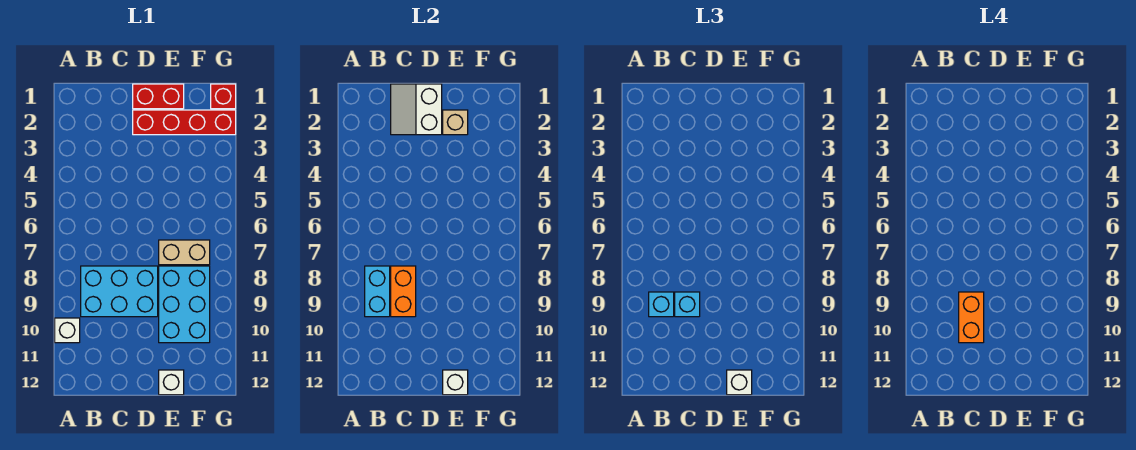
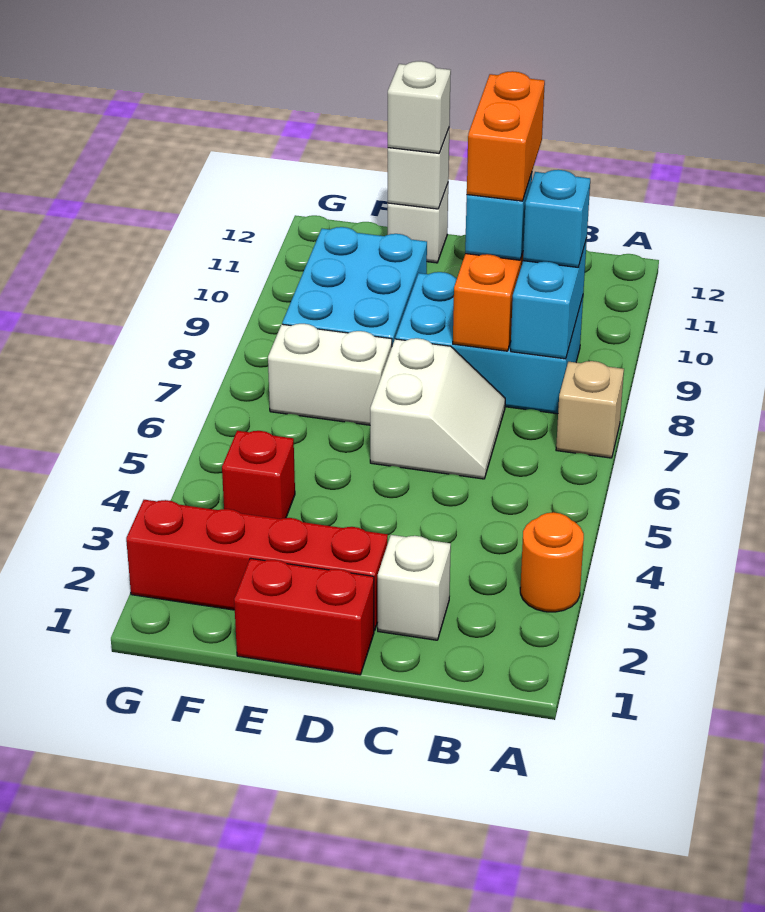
none -> orange 1x1 round brick [520,512,584,612]
white 1x1 brick [55,318,80,343] -> white 1x1 brick moved to [378,535,451,640]
white 2x2 slope [391,84,442,135] -> white 2x2 slope moved to [370,338,505,479]
tan 1x1 brick [443,110,468,135] -> tan 1x1 brick moved to [556,361,624,458]
tan 1x2 brick [159,240,210,265] -> white 1x2 brick [268,324,392,425]
red 1x1 brick [211,84,236,109] -> red 1x1 brick moved to [222,431,295,519]

